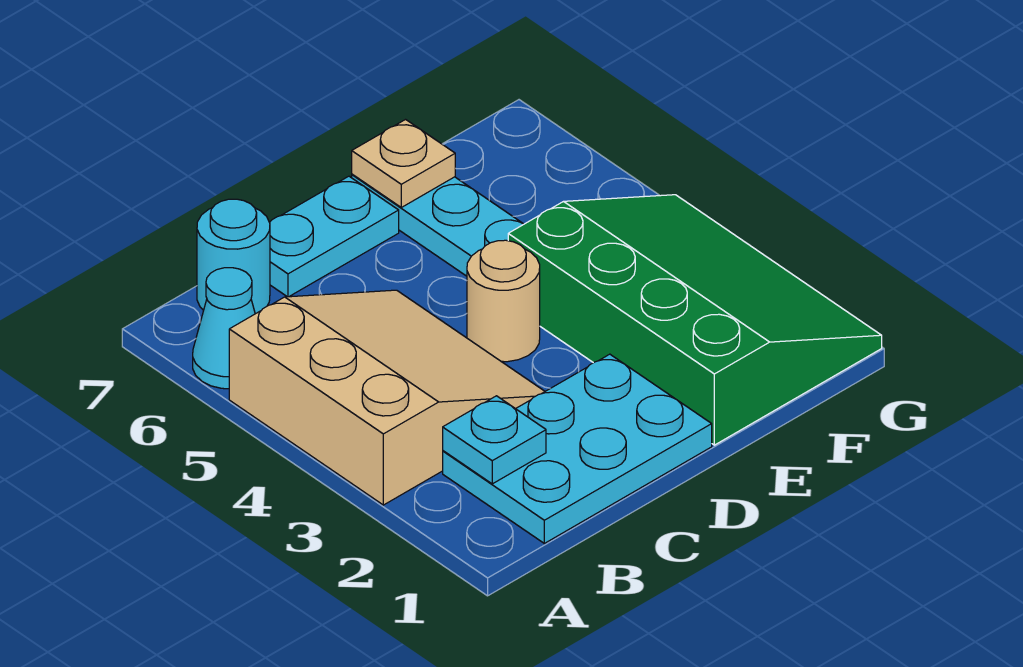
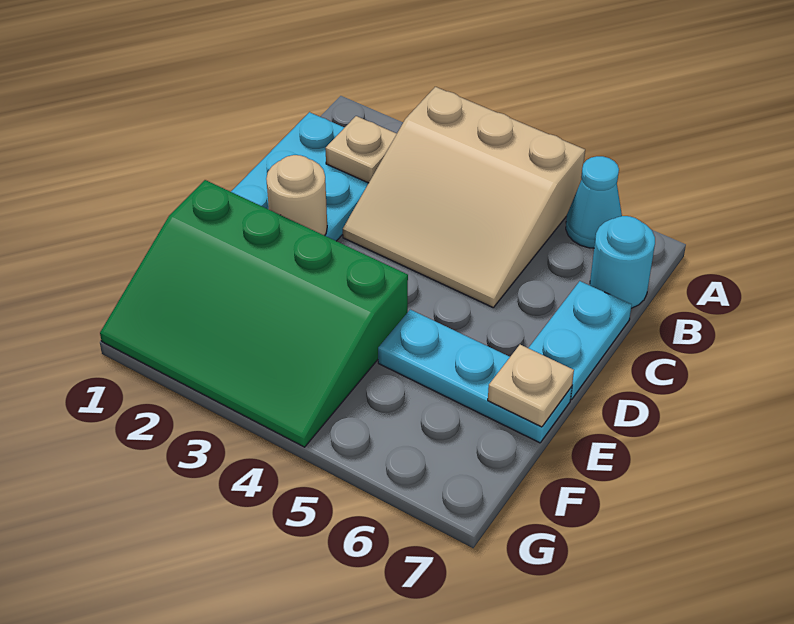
cyan 1x1 plate [443,396,546,484] -> tan 1x1 plate [325,116,397,183]
tan 1x1 round brick [467,240,540,362] -> tan 1x1 round brick moved to [266,155,327,236]

